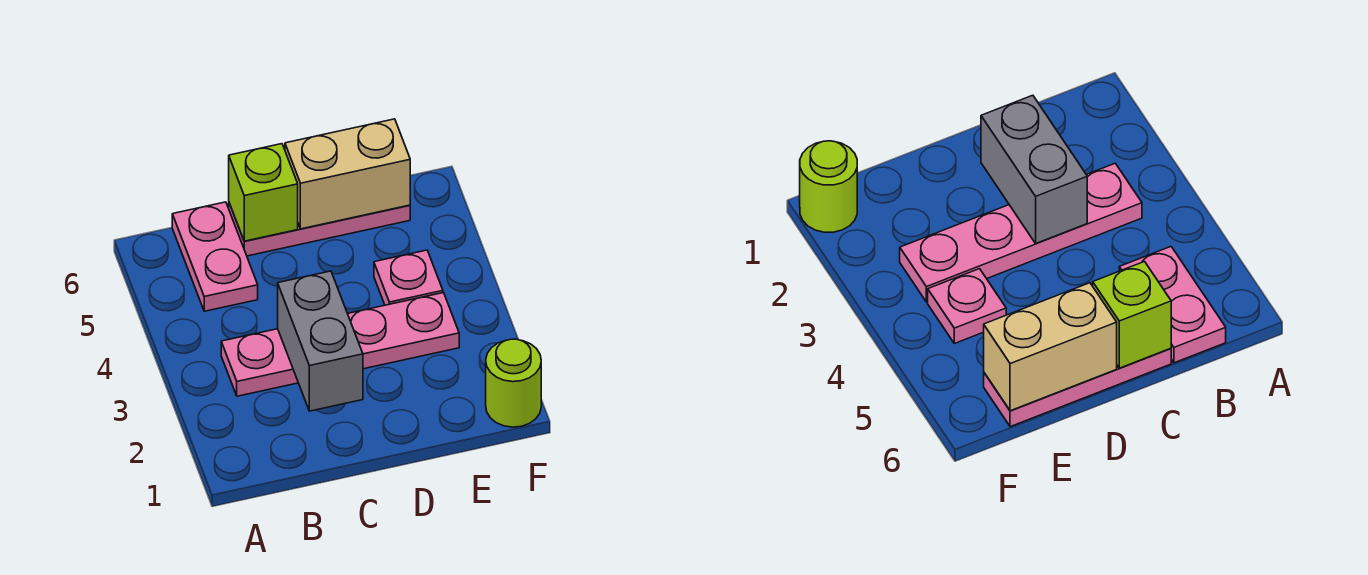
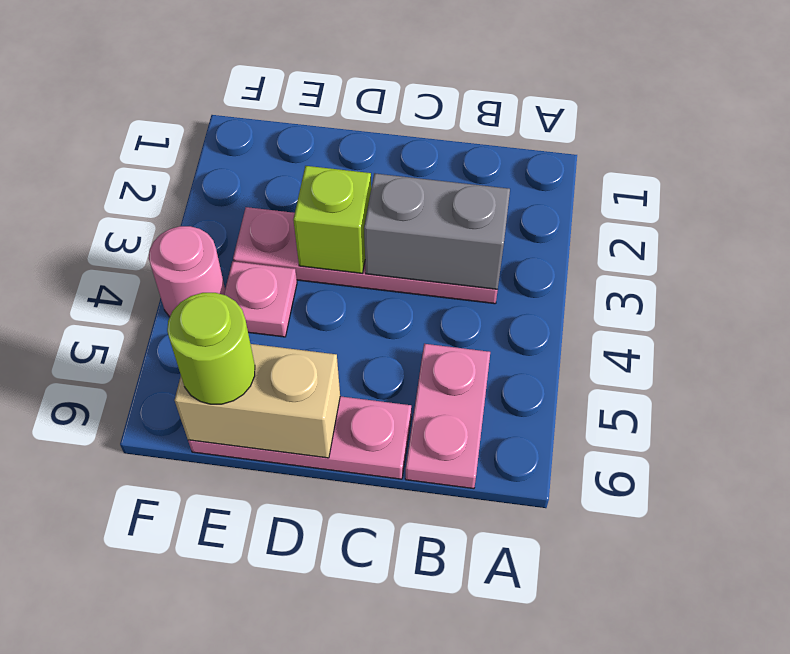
grey 1x2 brick [278,271,363,411] -> grey 1x2 brick turned to [364,173,510,289]
lime 1x1 brick [229,144,298,241] -> lime 1x1 brick moved to [293,166,371,273]
lime 1x1 round brick [486,339,541,427] -> lime 1x1 round brick moved to [167,293,255,404]
none -> pink 1x1 round brick [149,226,225,317]

